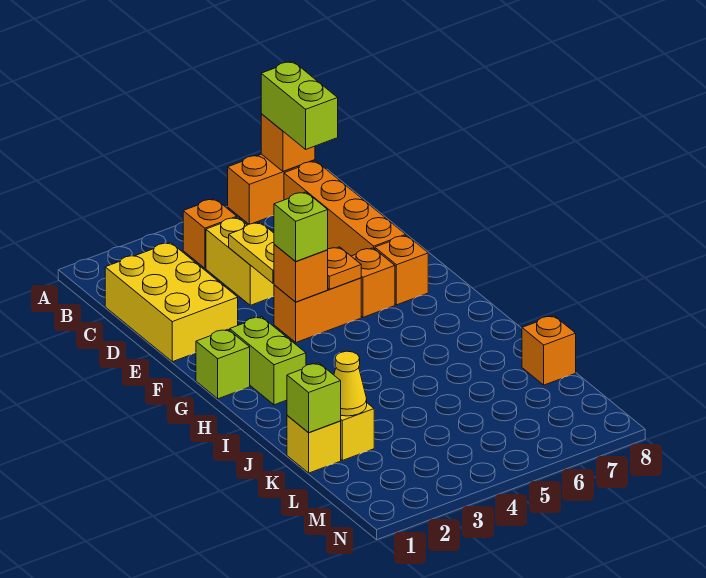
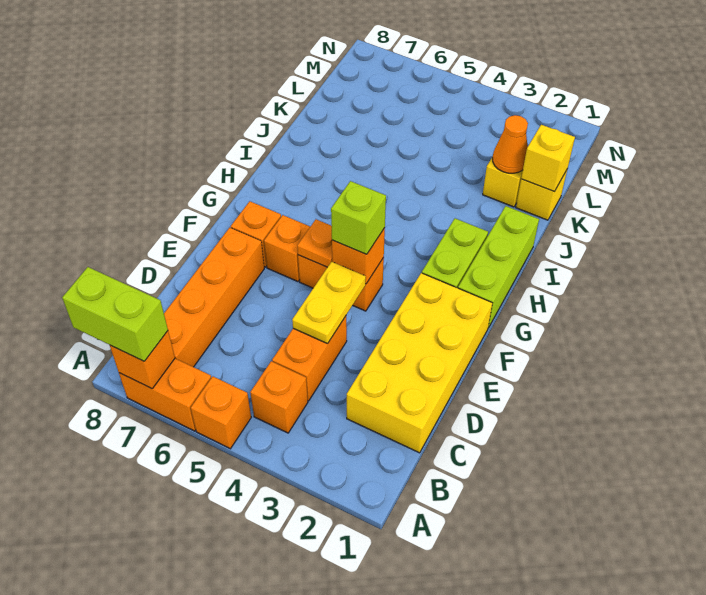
lime 1x2 brick [261,62,338,149] -> lime 1x2 brick turned to [62,267,168,361]
yellow 2x3 brick [105,242,238,362] -> yellow 2x4 brick [347,273,492,453]
yellow 1x2 brick [206,217,274,305] -> orange 1x2 brick [272,316,347,401]
lime 1x1 brick [196,329,250,399] -> lime 1x3 brick [458,206,539,328]
lime 1x1 brick [287,363,341,433] -> yellow 1x1 brick [521,125,575,192]
yellow 1x1 cone [334,351,367,416] -> orange 1x1 cone [493,115,528,173]
orange 1x1 brick [522,316,576,385] -> orange 1x1 brick moved to [191,376,251,449]

